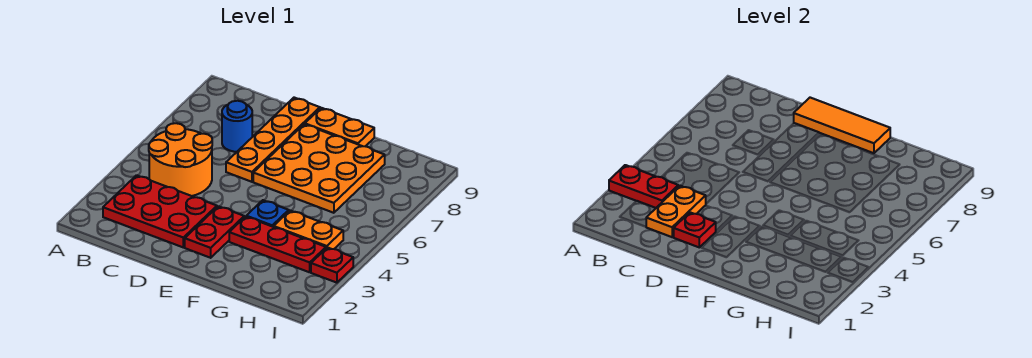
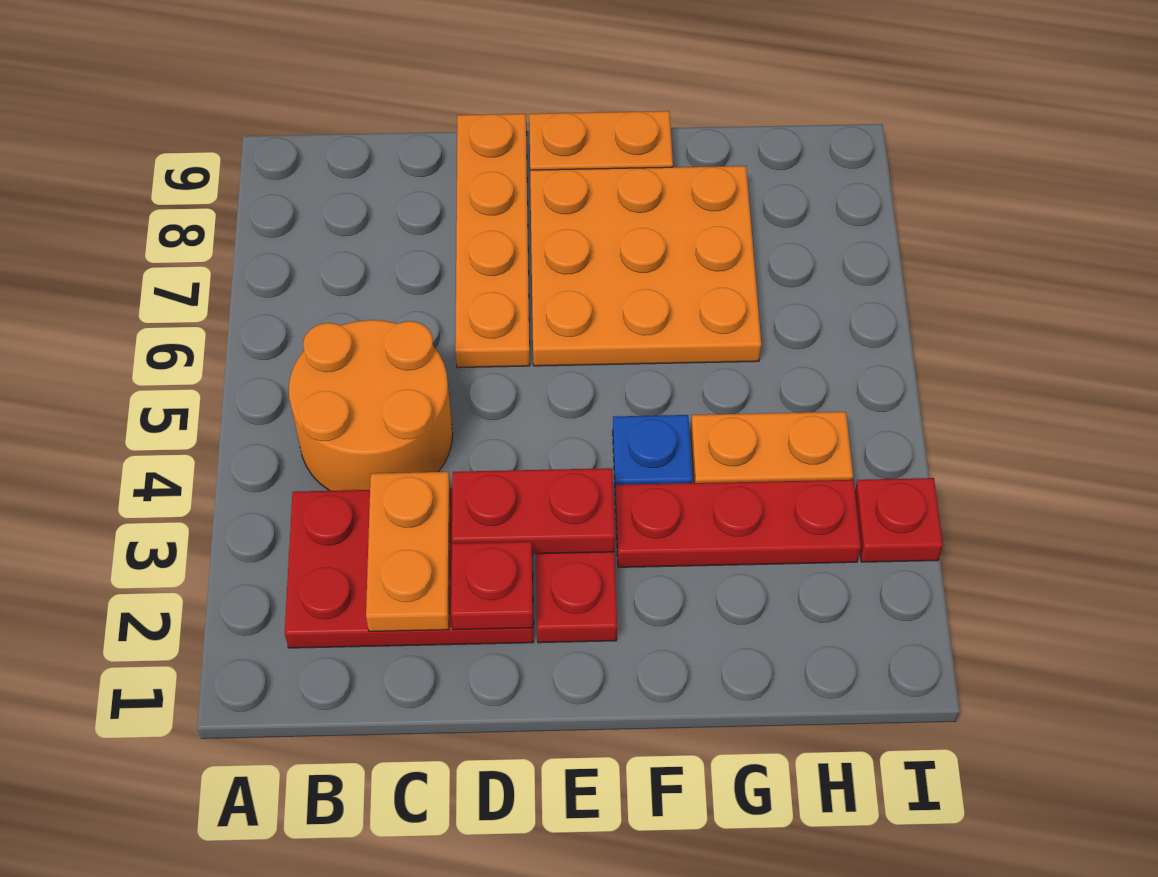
red 1x2 plate [609,165,678,208] -> red 1x2 plate moved to [452,468,615,554]
blue 1x1 round brick [222,101,252,152] -> none
orange 1x3 tile [794,98,890,153] -> none

